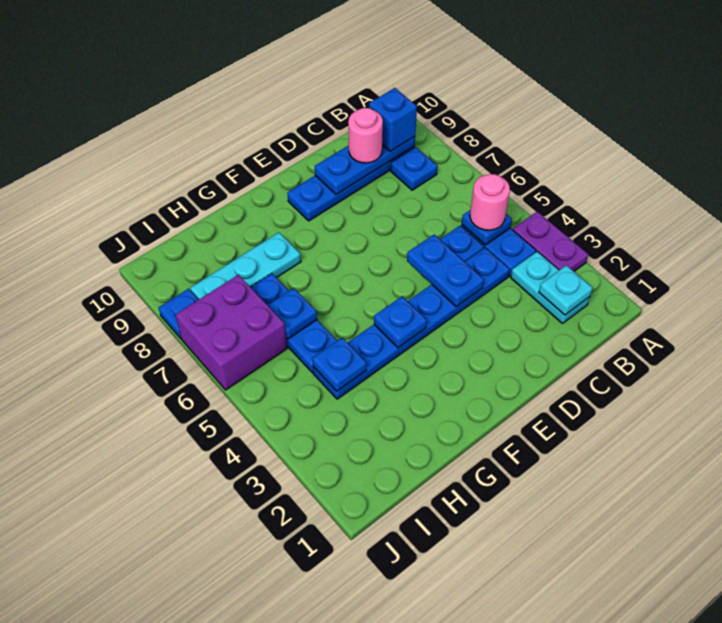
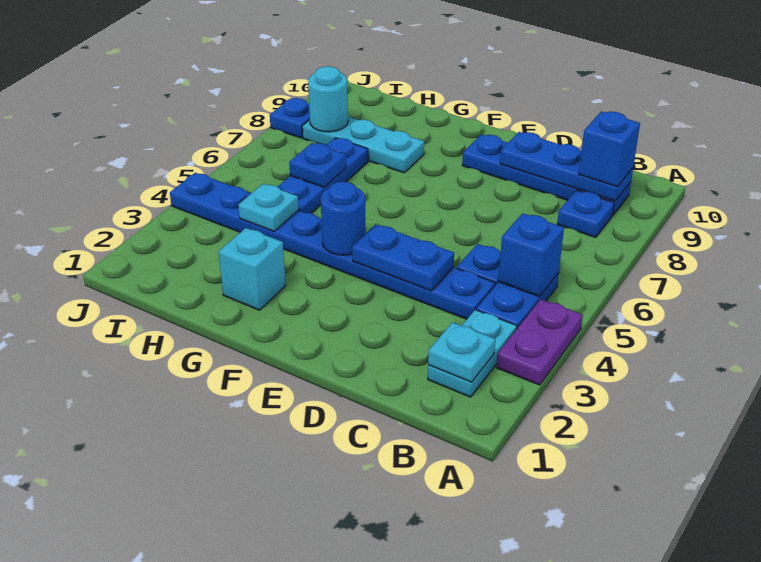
blue 1x1 plate [462,210,512,245] -> blue 1x1 brick [498,213,564,296]
pink 1x1 round brick [470,174,510,230] -> none
blue 1x6 plate [313,248,510,399] -> blue 1x8 plate [170,173,495,319]
pink 1x1 round brick [348,108,383,163] -> none
blue 1x2 plate [407,235,484,307] -> blue 1x2 plate turned to [352,224,454,291]
blue 1x1 plate [374,296,427,348] -> blue 1x1 round brick [321,181,366,255]
none -> cyan 1x1 brick [219,228,286,310]
blue 1x1 plate [313,338,366,391] -> cyan 1x1 plate [238,184,299,231]
purple 2x2 brick [176,275,287,390] -> none
none -> cyan 1x1 round brick [308,66,348,132]

